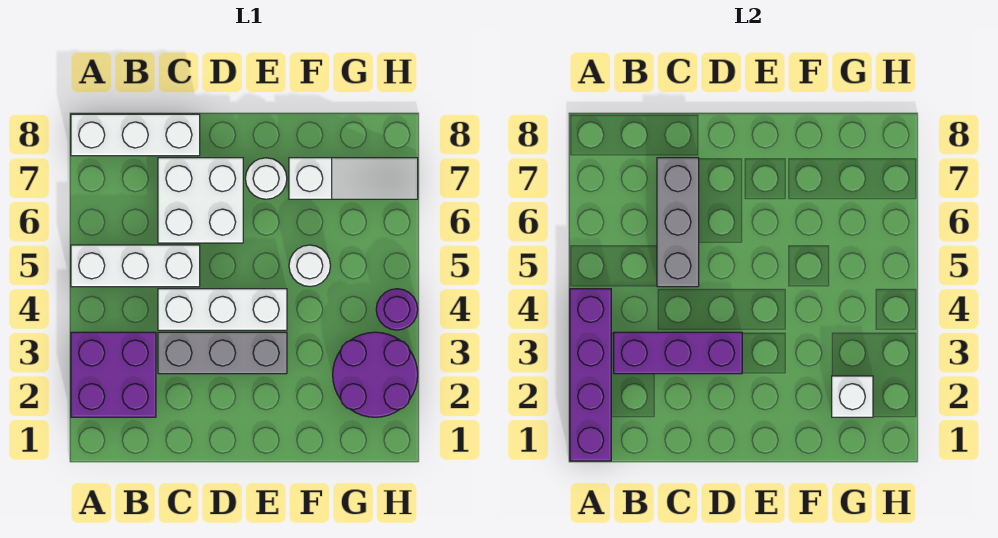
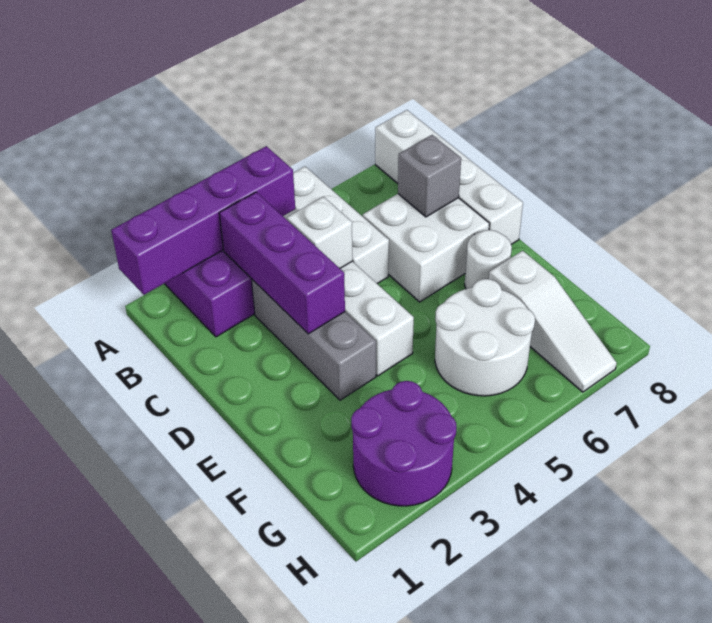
white 1x3 brick [71,114,200,156] -> white 1x4 brick [375,110,523,244]
grey 1x3 brick [657,158,699,287] -> grey 1x1 brick [398,135,461,217]
white 1x1 round brick [289,245,330,287] -> white 2x2 round brick [435,279,535,396]
white 1x1 brick [832,376,873,417] -> white 1x1 brick moved to [287,197,353,268]
purple 1x1 round brick [376,289,418,330] -> none

